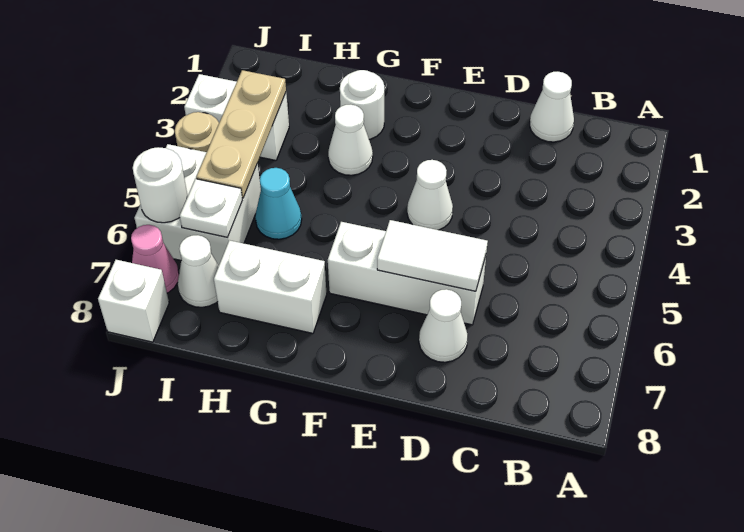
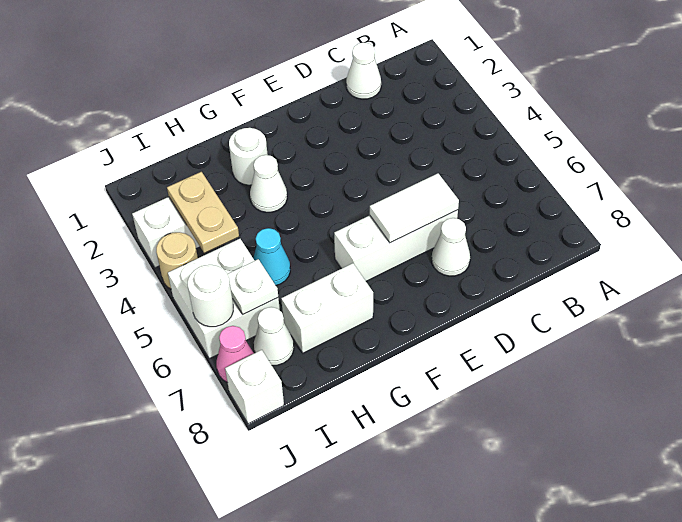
white 1x1 cone [407,160,453,230] -> none
tan 1x3 plate [196,70,286,198] -> tan 1x2 plate [167,172,239,253]

